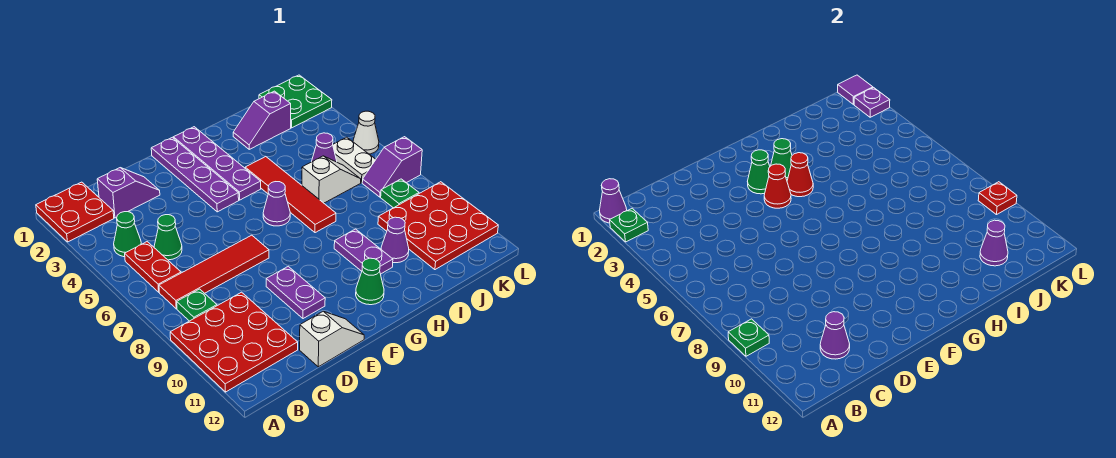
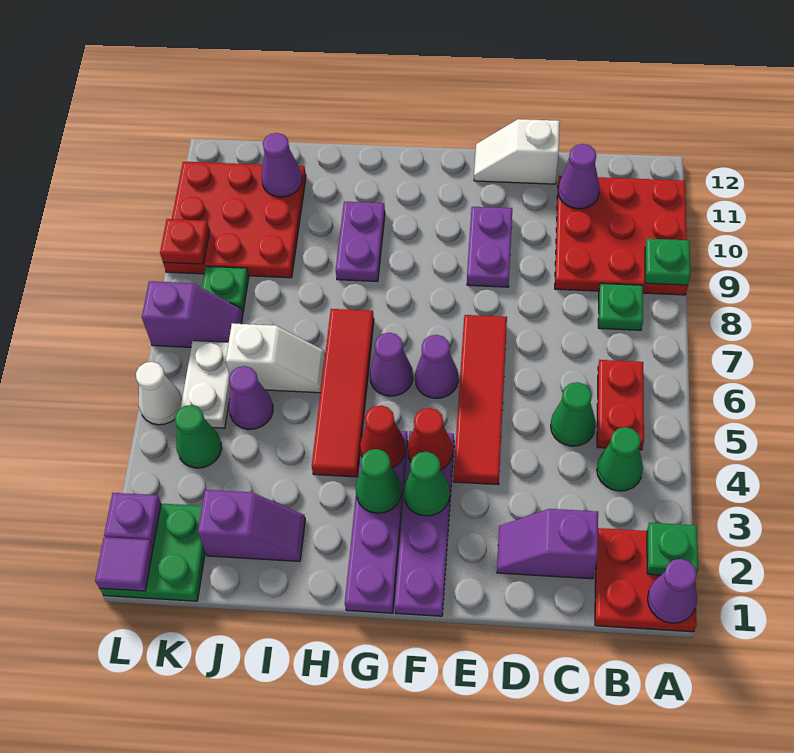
red 1x4 tile [159,235,269,309] -> red 1x4 tile turned to [454,315,507,485]
green 1x1 cone [356,258,384,305] -> green 1x1 cone moved to [175,405,222,468]
white 1x2 slope [302,156,361,203] -> white 1x2 slope turned to [226,323,325,393]
purple 1x1 cone [381,217,409,263] -> purple 1x1 cone moved to [415,335,458,398]

